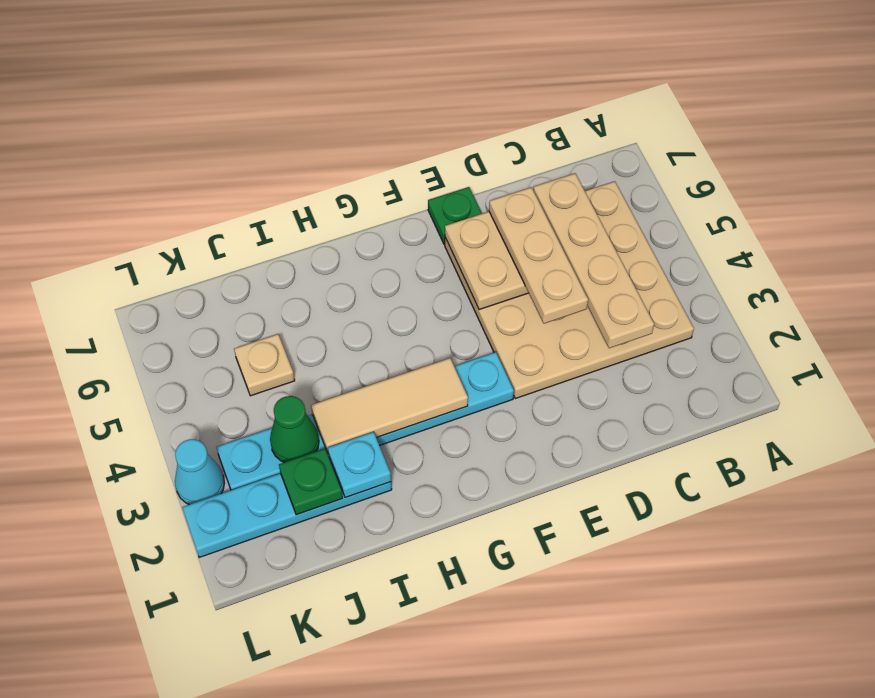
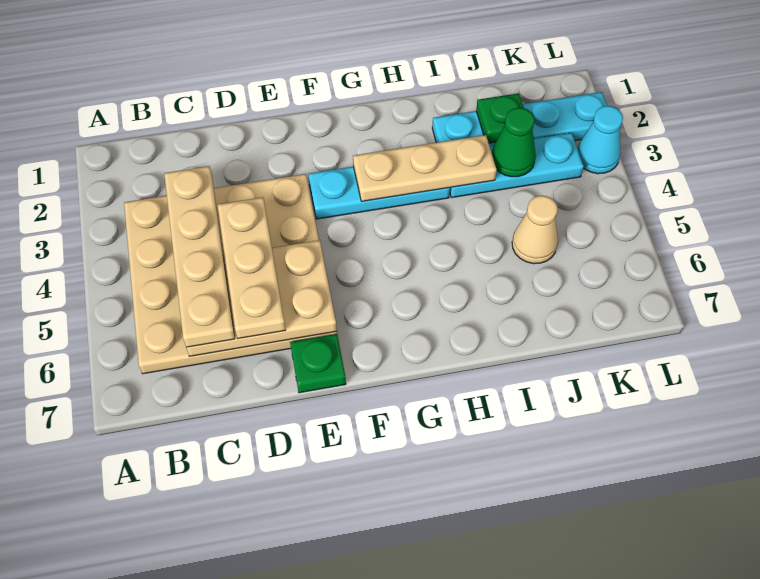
tan 1x3 tile [311,358,468,453] -> tan 1x3 plate [353,135,497,201]
cyan 1x1 plate [328,432,391,498] -> none
tan 1x1 plate [234,334,295,396] -> tan 1x1 cone [512,196,558,264]

